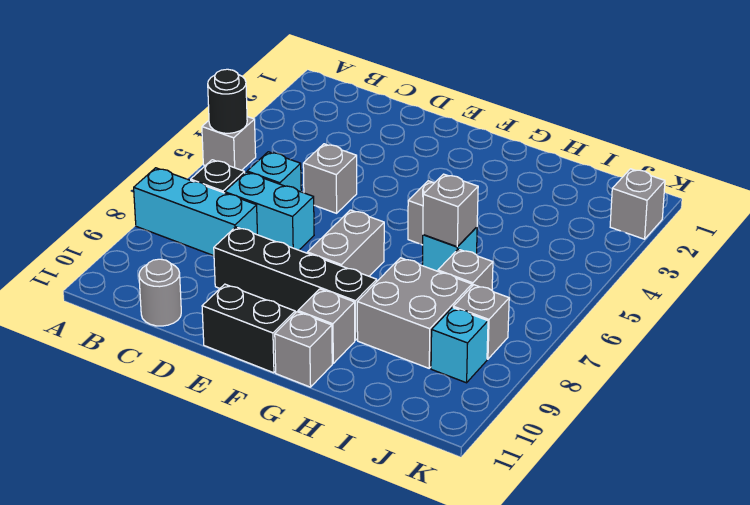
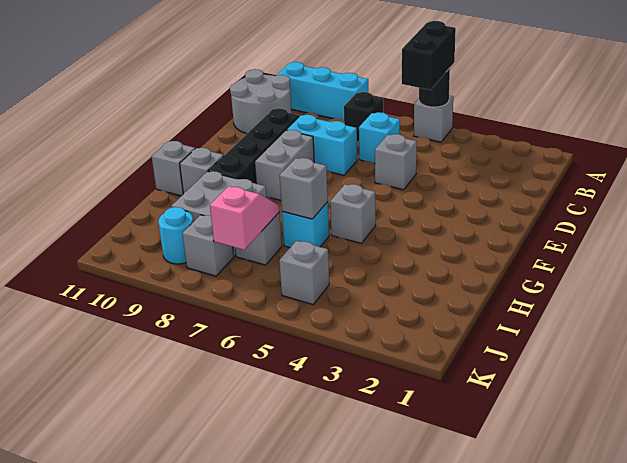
cyan 1x3 brick [134,168,257,256] -> cyan 1x3 brick turned to [276,62,368,120]
cyan 1x2 brick [225,172,314,250] -> cyan 1x2 brick turned to [287,115,357,175]
grey 1x1 round brick [139,259,181,326] -> grey 2x2 round brick [230,69,292,134]
black 1x2 brick [202,284,295,373] -> black 1x2 brick moved to [402,21,456,90]
grey 1x2 brick [307,210,384,276] -> grey 1x2 brick turned to [255,130,314,200]
none -> pink 1x2 slope [210,186,280,250]
cyan 1x1 brick [431,308,488,383] -> cyan 1x1 round brick [158,207,193,264]
grey 1x1 brick [610,169,665,239] -> grey 1x1 brick moved to [279,241,329,304]

